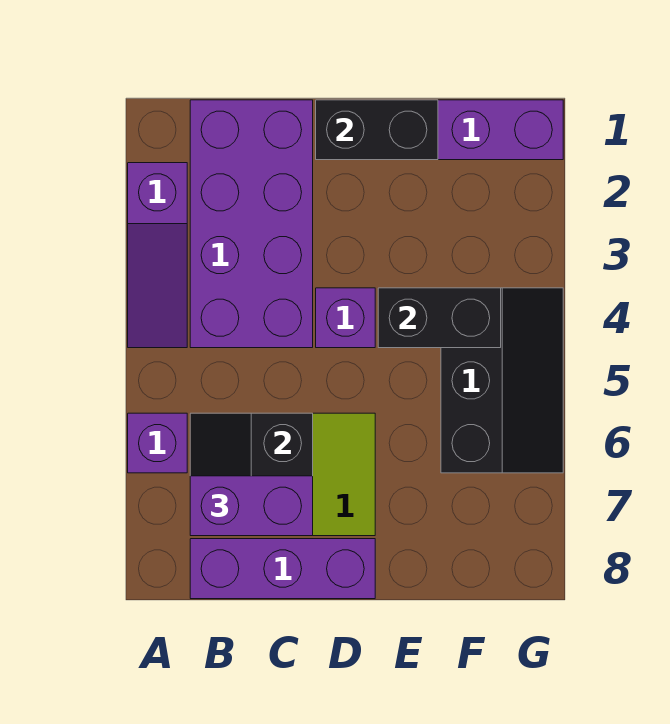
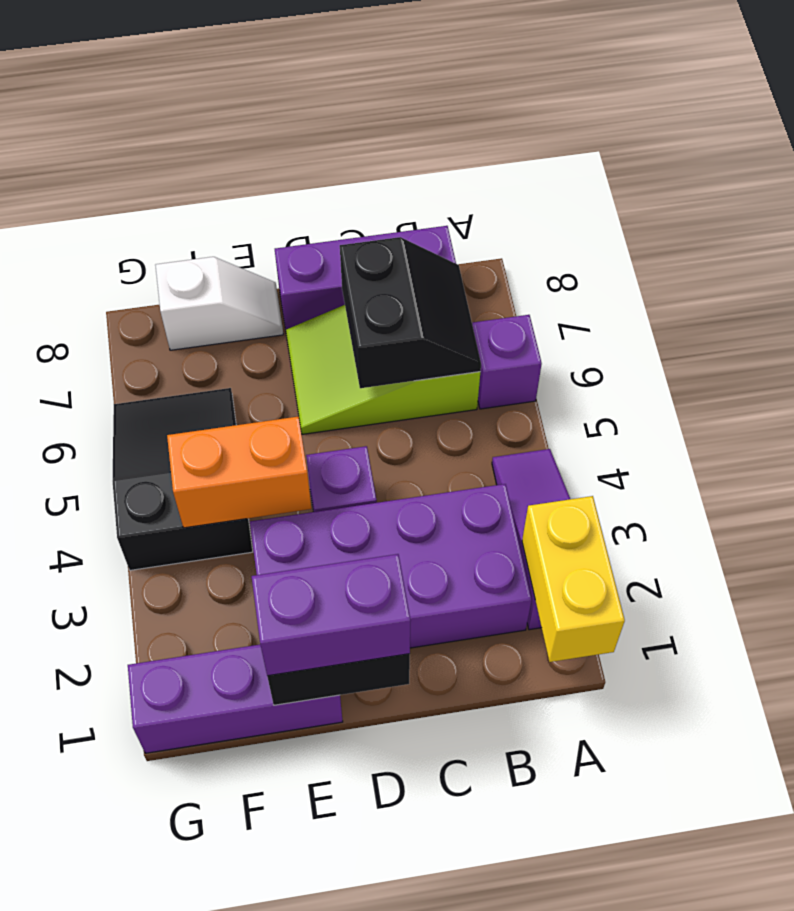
none -> yellow 1x2 brick [522,496,625,662]
purple 2x4 brick [190,100,313,348] -> purple 2x4 brick turned to [250,484,532,648]
purple 1x2 brick [190,476,313,536] -> purple 1x2 brick moved to [252,554,411,676]
black 1x2 brick [378,288,501,348] -> orange 1x2 brick [167,416,311,528]
none -> white 1x2 slope [155,257,283,350]
black 2x3 slope [441,288,563,473] -> black 2x3 slope turned to [113,388,253,570]

